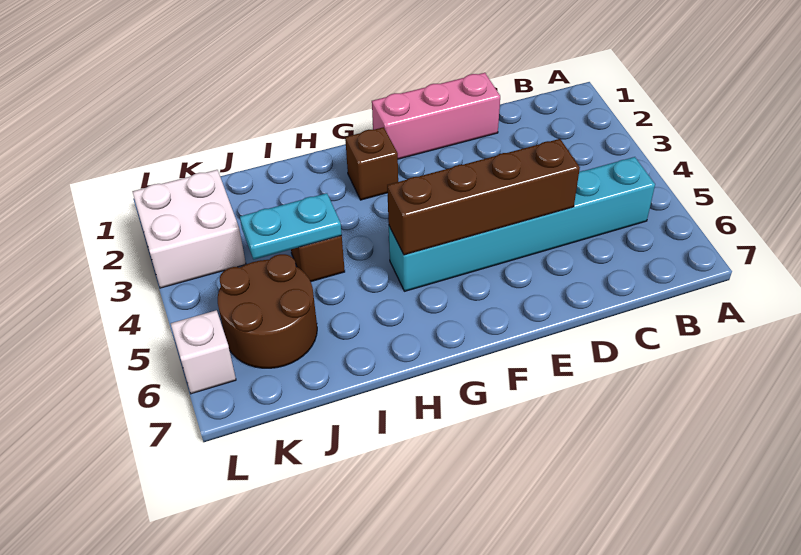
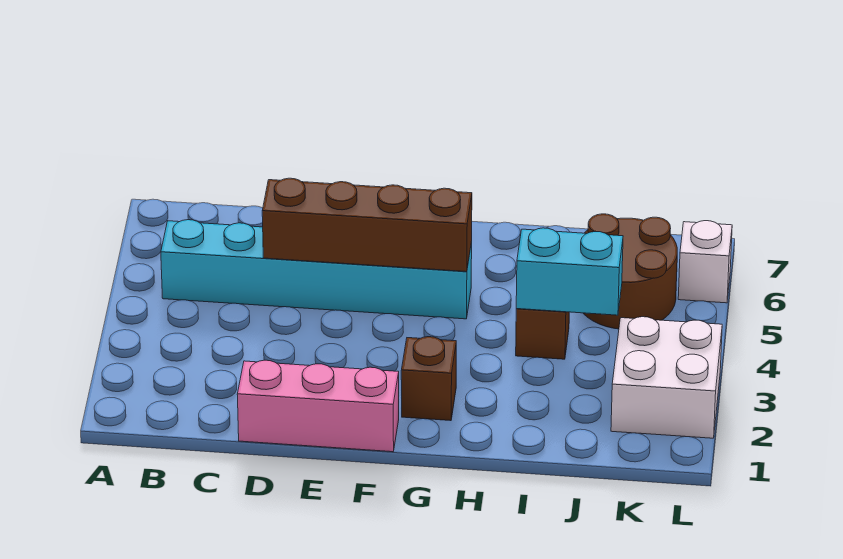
cyan 1x2 plate [240,193,342,259] -> cyan 1x2 brick [516,228,623,315]

